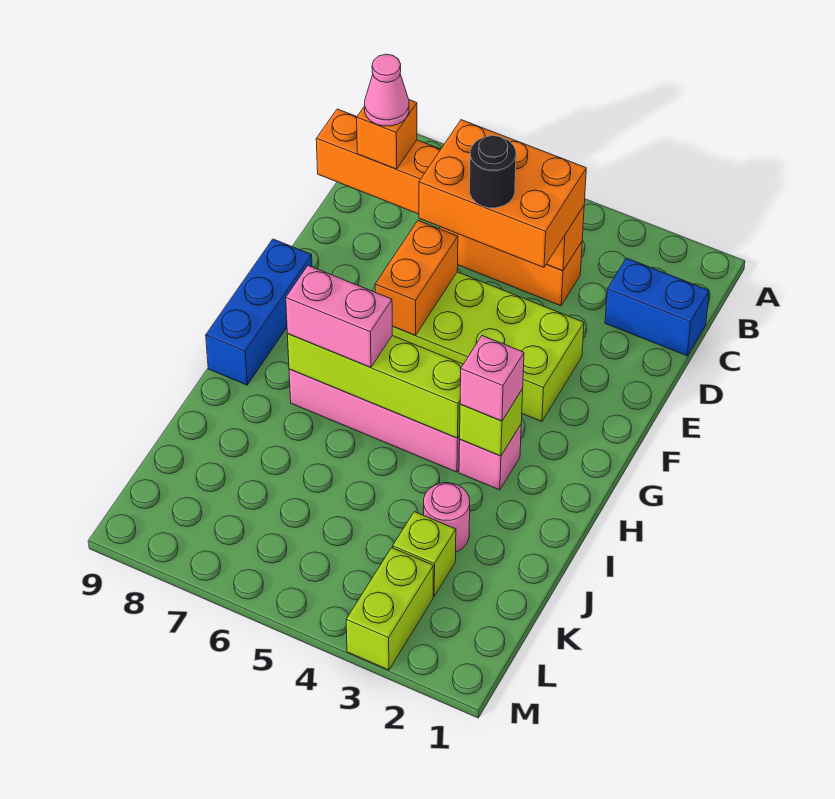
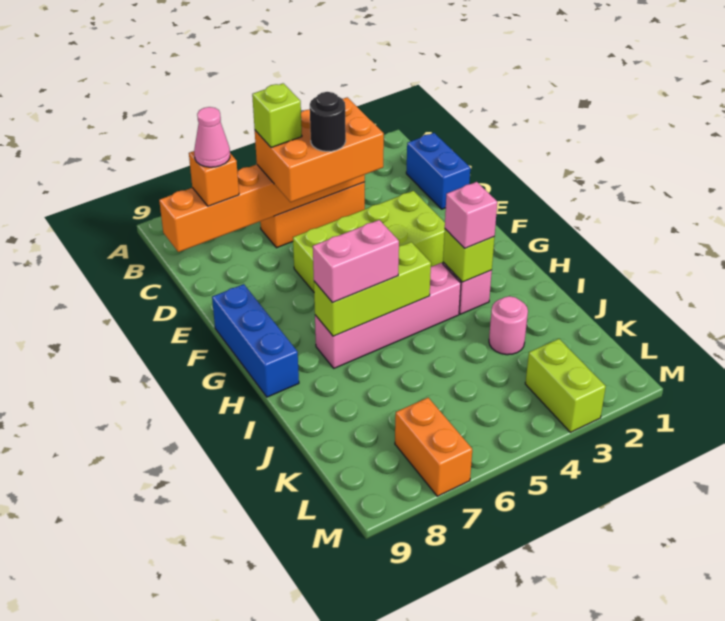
blue 1x2 brick [605,258,709,356] -> blue 1x2 brick turned to [406,133,470,209]
orange 1x2 brick [375,220,458,335] -> orange 1x2 brick moved to [395,398,472,496]
lime 1x4 brick [287,334,463,438] -> lime 1x3 brick [314,242,431,336]
lime 1x1 brick [393,512,456,596] -> lime 1x1 brick moved to [252,83,302,148]

